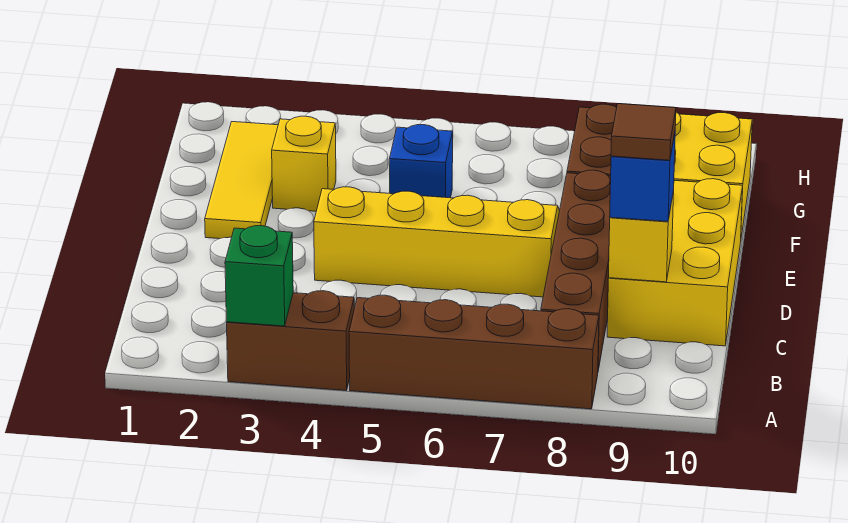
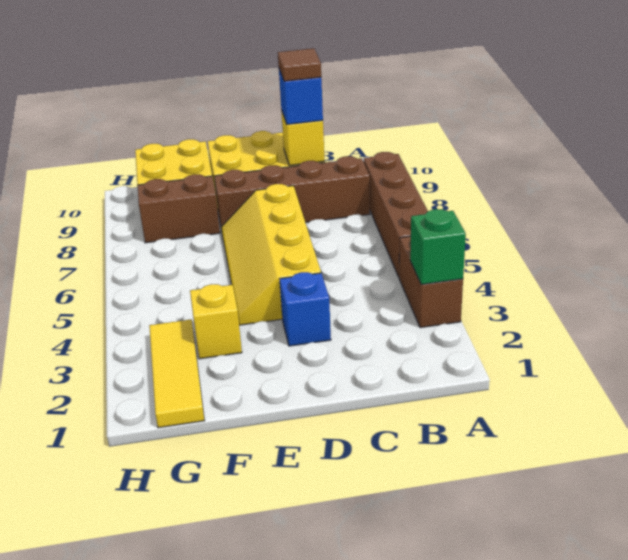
yellow 1x3 tile [205,122,278,239] -> yellow 1x3 tile turned to [149,320,205,428]
blue 1x1 brick [389,125,453,198] -> blue 1x1 brick moved to [280,272,331,346]

